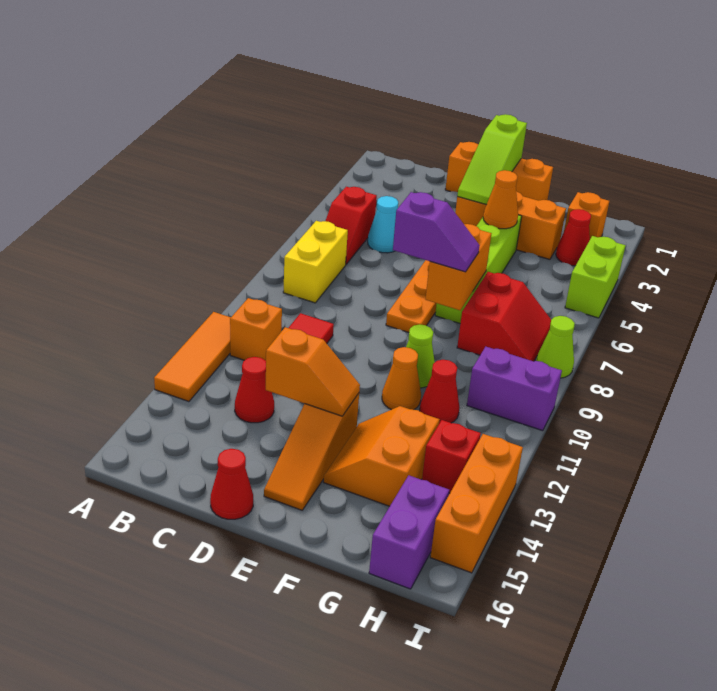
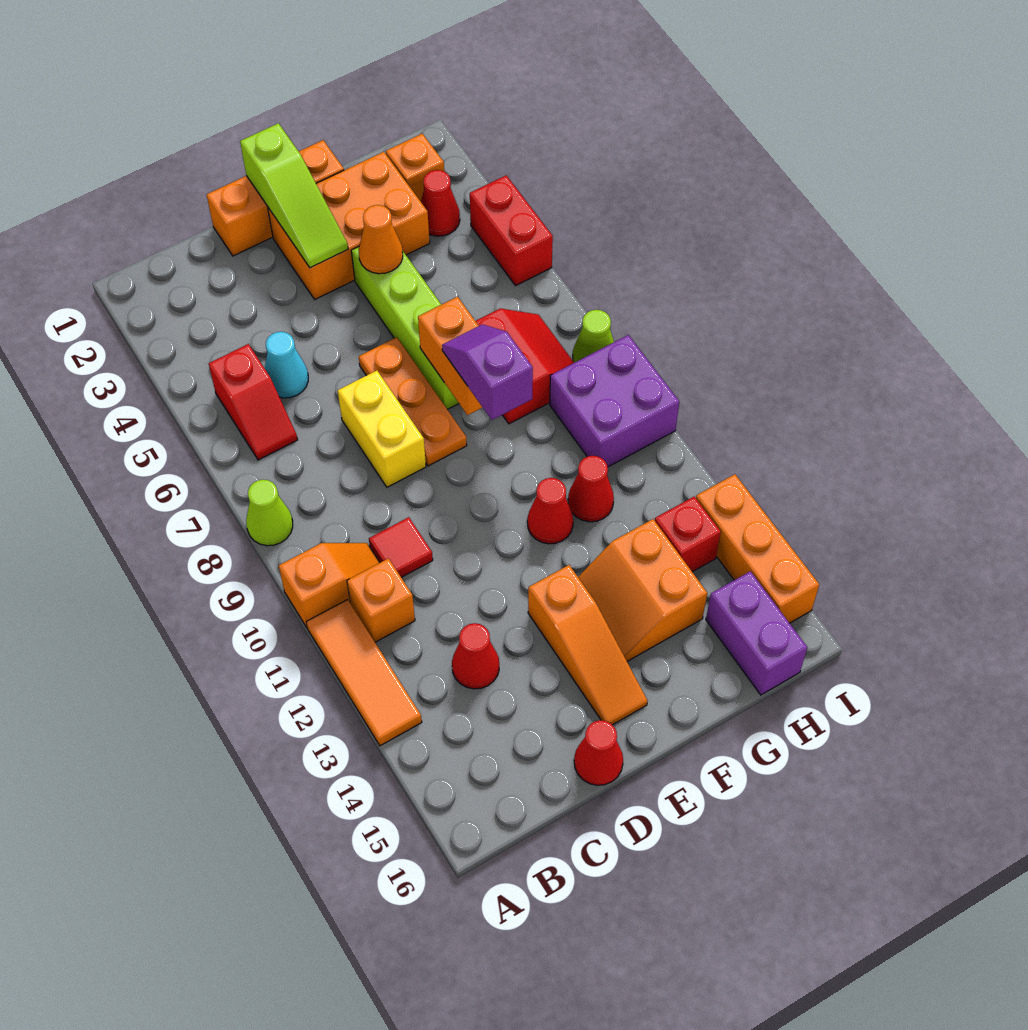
yellow 1x2 brick [283,221,348,303] -> yellow 1x2 brick moved to [338,371,426,487]
orange 1x2 slope [266,327,360,416] -> orange 1x2 slope moved to [279,543,380,627]
orange 1x3 brick [455,191,566,259] -> orange 2x3 brick [268,152,430,299]
purple 1x2 slope [393,192,480,272] -> purple 1x2 slope turned to [442,324,533,420]
lime 1x1 cone [406,324,435,388] -> lime 1x1 cone moved to [246,480,293,546]
orange 1x1 cone [382,347,421,410] -> red 1x1 cone [527,478,573,544]
purple 1x2 brick [467,347,562,431] -> purple 2x2 brick [550,335,679,467]
lime 1x2 brick [565,236,626,318] -> red 1x2 brick [470,175,553,286]

